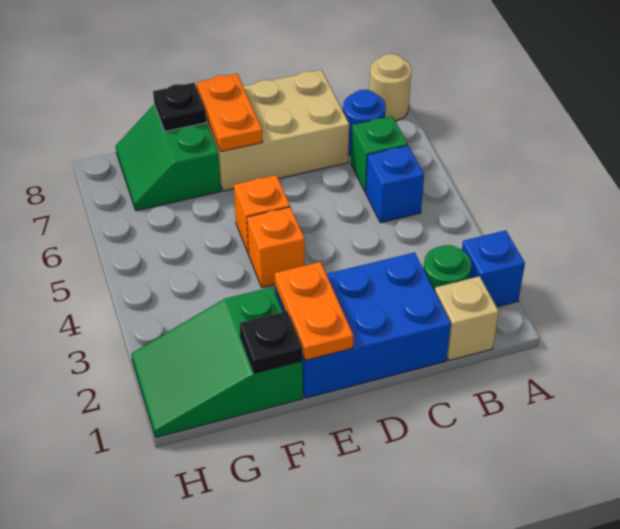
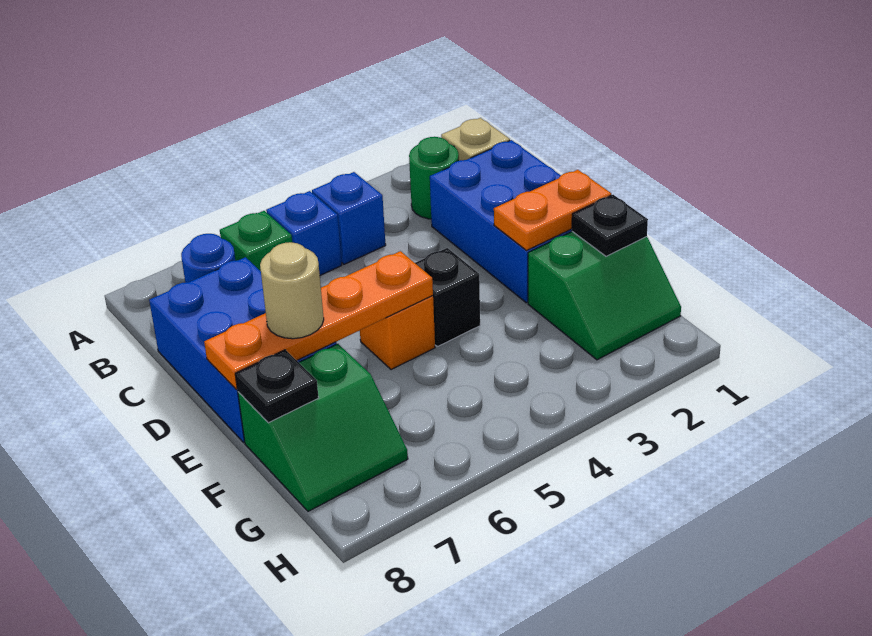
blue 1x1 brick [462,230,525,307] -> blue 1x1 brick moved to [312,172,386,264]
tan 1x1 round brick [369,54,412,121] -> tan 1x1 round brick moved to [260,242,324,339]
tan 2x3 brick [206,70,349,191] -> blue 2x3 brick [149,257,337,442]
orange 1x1 brick [247,207,305,287] -> black 1x1 brick [415,248,480,347]
orange 1x2 plate [197,74,263,152] -> orange 1x4 plate [204,251,433,389]
green 2x3 slope [131,287,303,438] -> green 2x2 slope [528,232,681,360]

